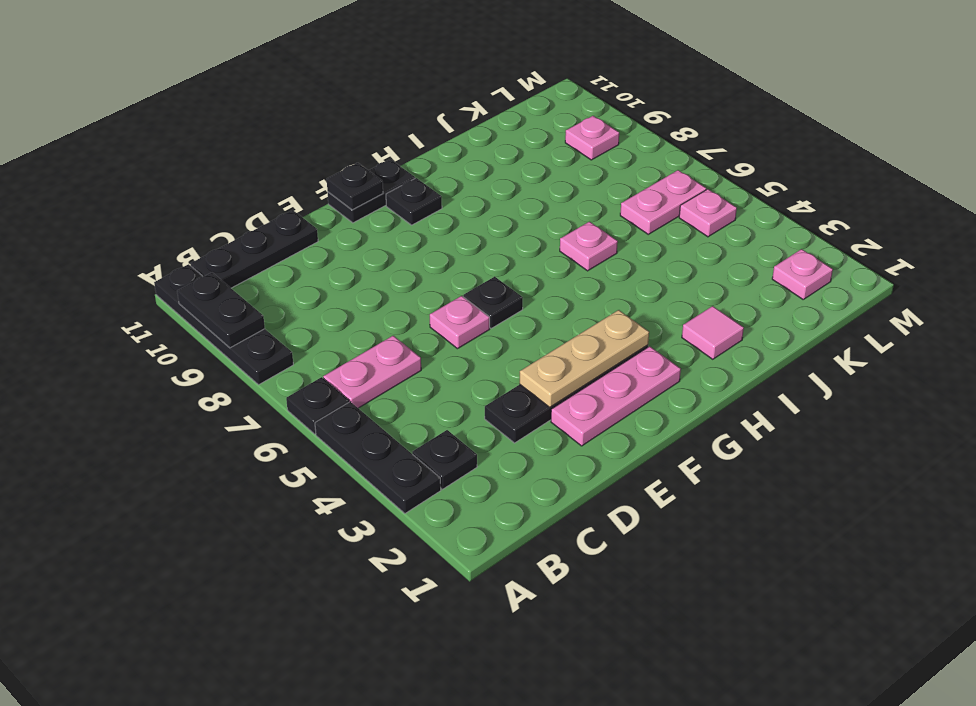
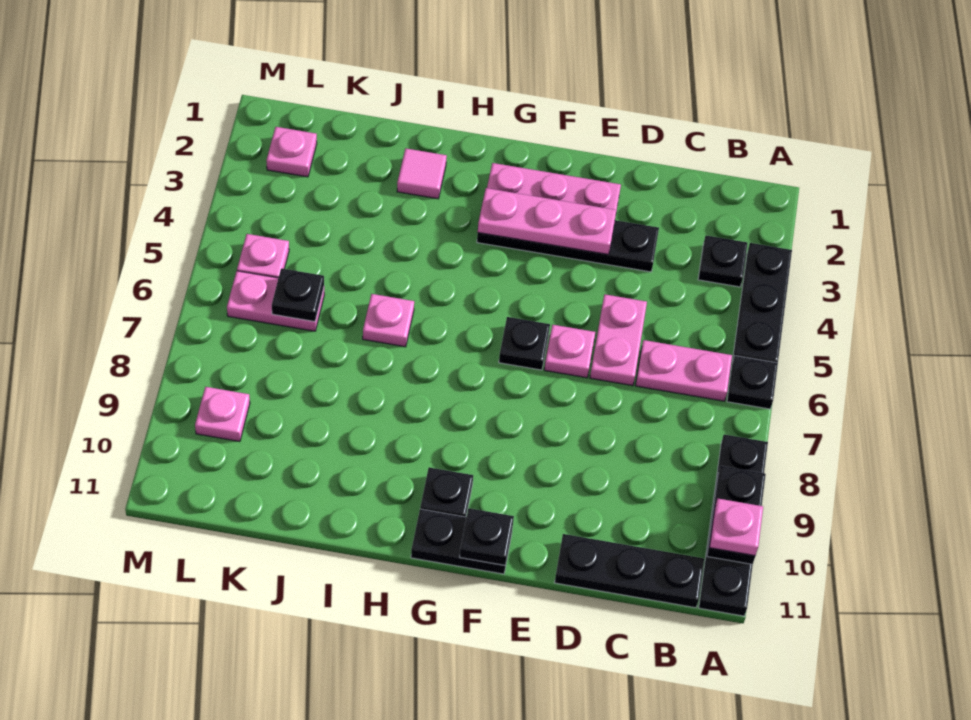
none -> pink 1x1 plate [710,499,763,556]
none -> pink 1x2 plate [590,294,647,386]
tan 1x3 plate [520,310,649,407] -> pink 1x3 plate [478,188,616,255]
none -> black 1x1 plate [272,268,324,322]

